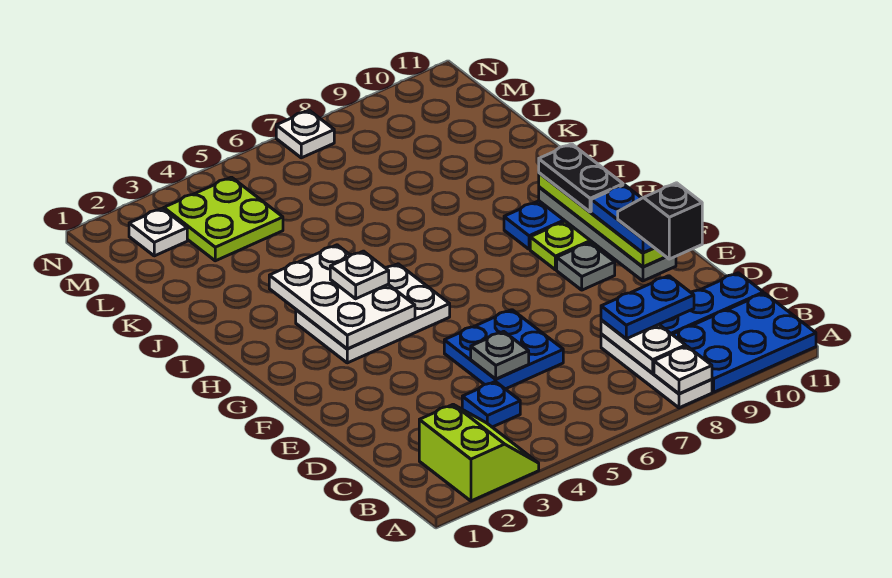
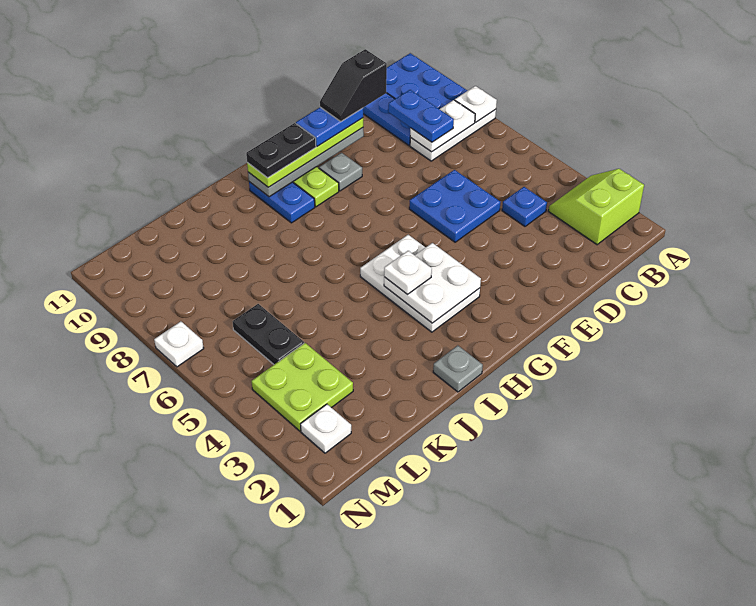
grey 1x1 plate [471,331,529,379] -> grey 1x1 plate moved to [433,345,483,392]
white 2x3 plate [269,245,415,349] -> white 2x2 plate [384,243,481,323]
none -> black 1x2 plate [233,304,304,364]

